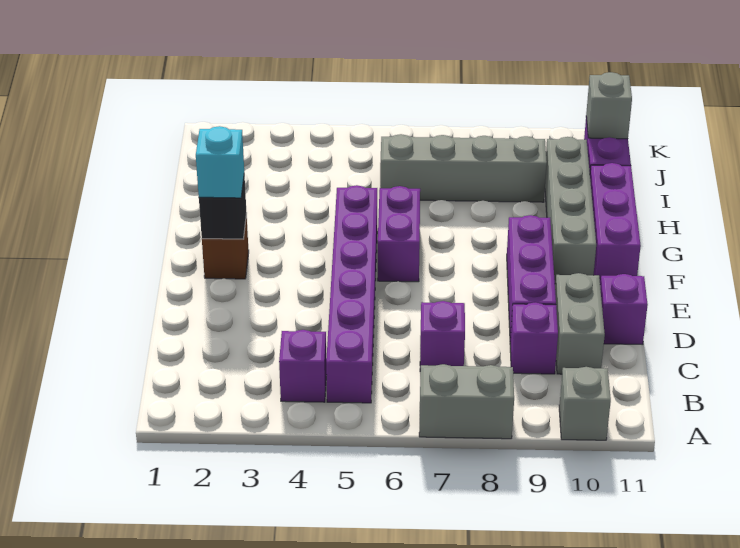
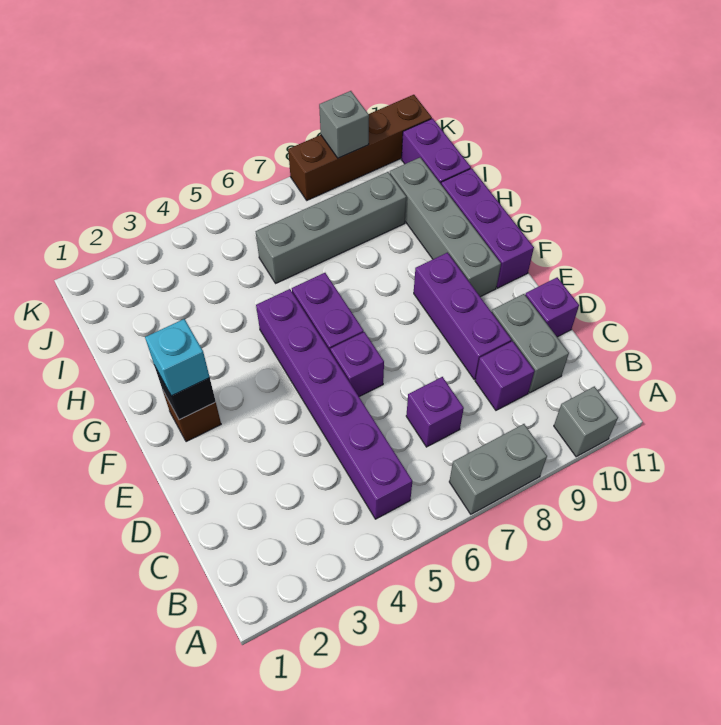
purple 1x1 brick [279,330,327,402] -> purple 1x1 brick moved to [330,332,384,397]
grey 1x1 brick [586,72,632,139] -> grey 1x1 brick moved to [319,91,369,158]
none -> brown 1x4 brick [288,95,432,200]

